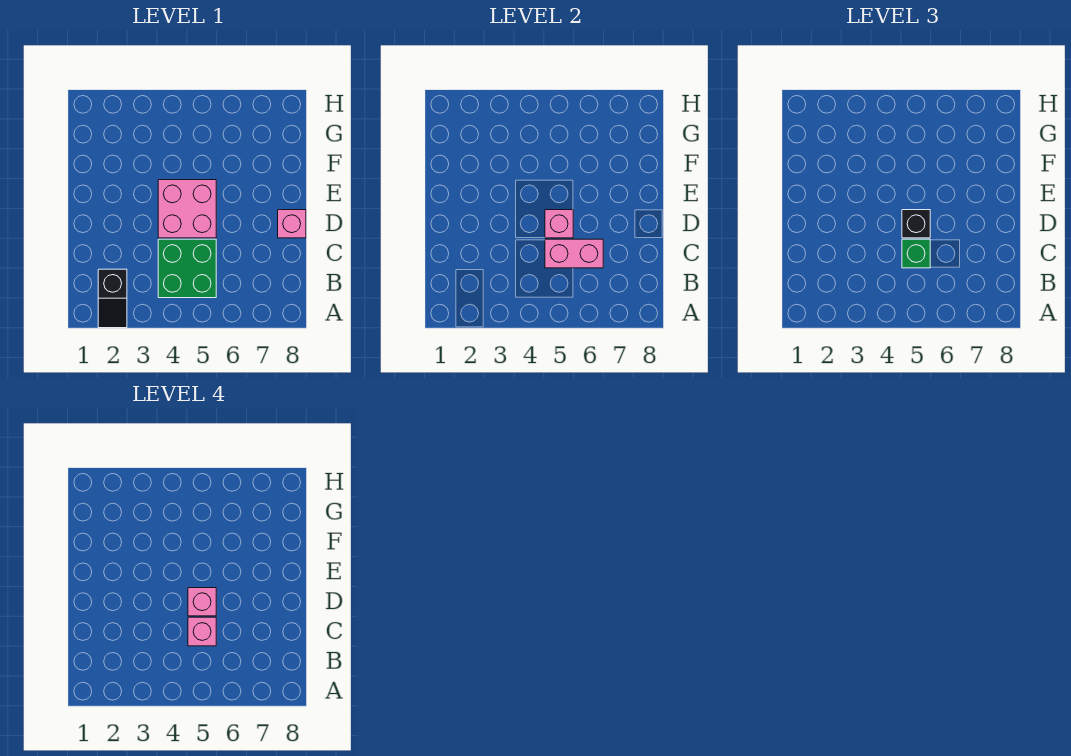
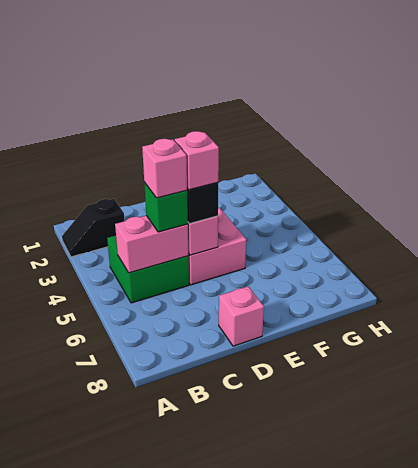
pink 1x2 brick [545,239,603,268] -> pink 1x2 brick turned to [115,216,188,273]

